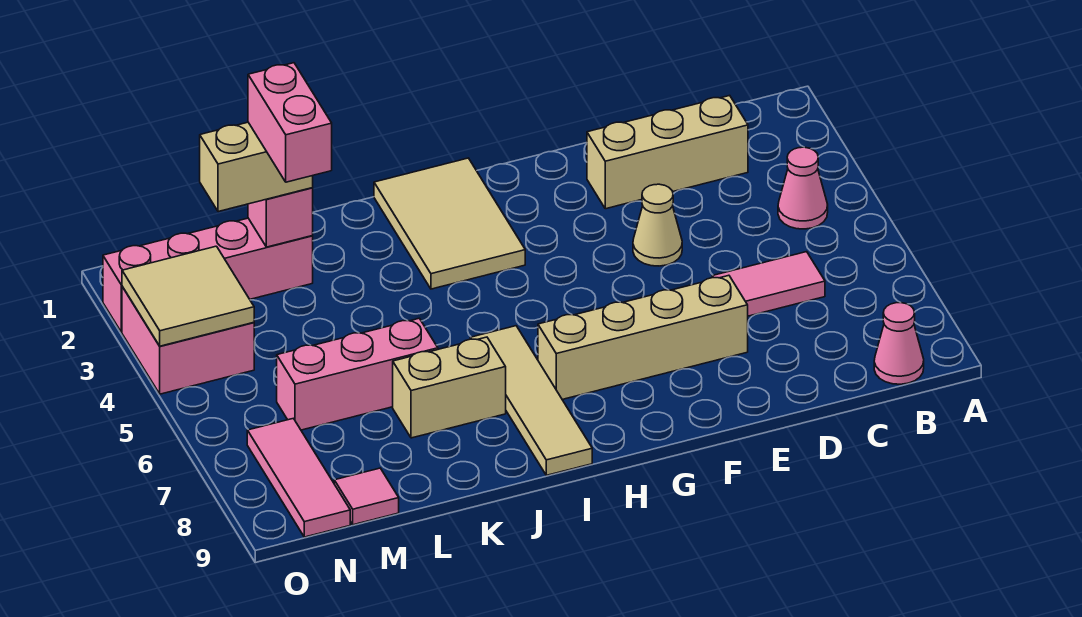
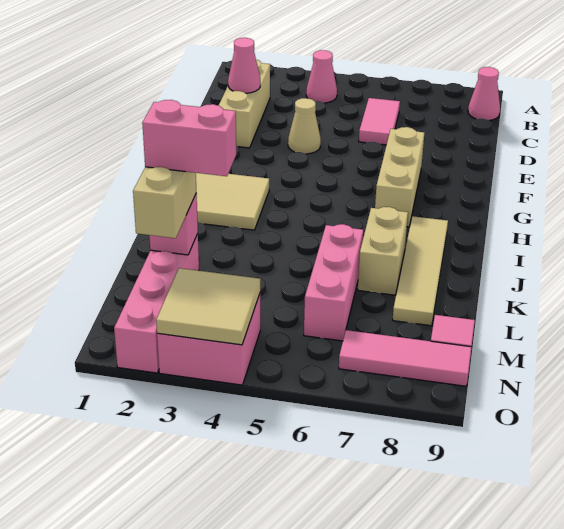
none -> pink 1x1 cone [228,38,260,93]
tan 1x4 brick [538,275,748,400] -> tan 1x3 brick [375,127,424,227]
tan 1x4 tile [470,326,592,475] -> tan 1x4 tile turned to [393,216,448,326]

